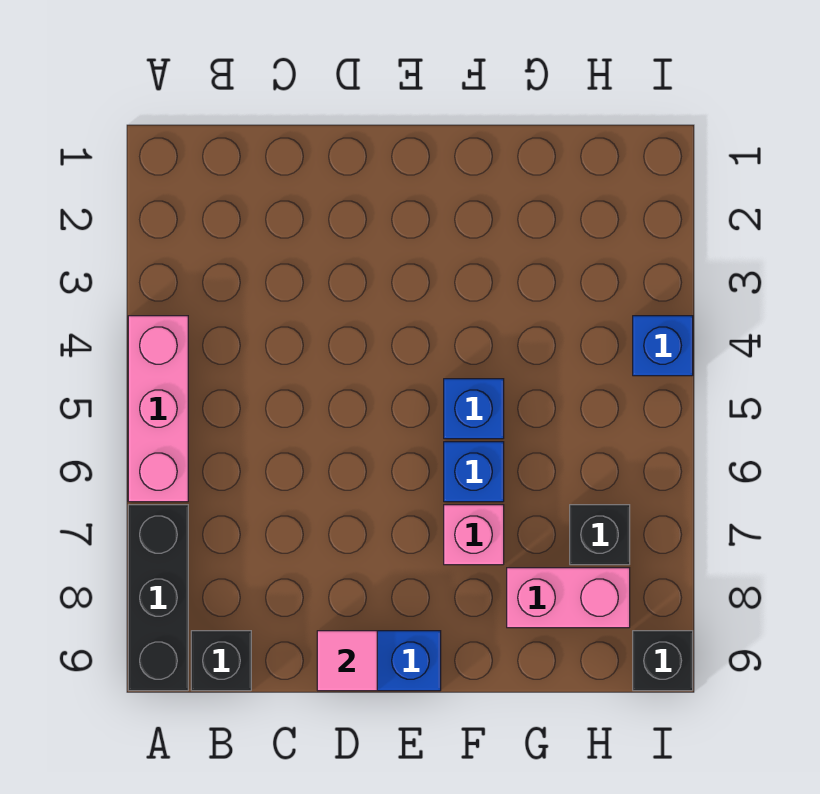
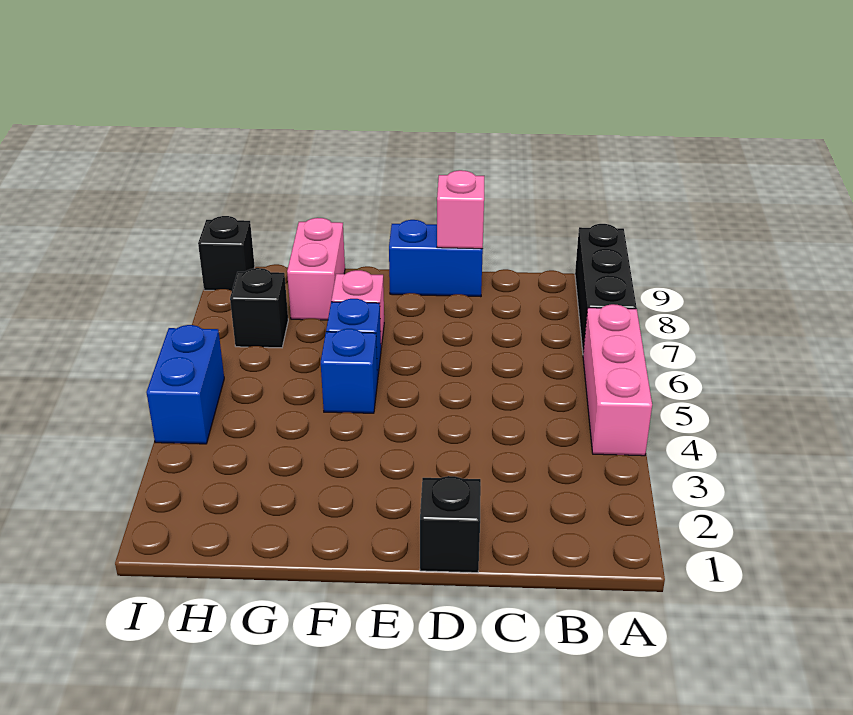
black 1x1 brick [191,631,251,691] -> black 1x1 brick moved to [420,476,481,573]
pink 1x1 tile [317,631,377,691] -> pink 1x1 brick [437,170,484,249]
pink 1x2 brick [507,568,630,628] -> pink 1x2 brick turned to [287,218,345,320]
blue 1x1 brick [633,316,693,376] -> blue 1x2 brick [146,325,224,444]

